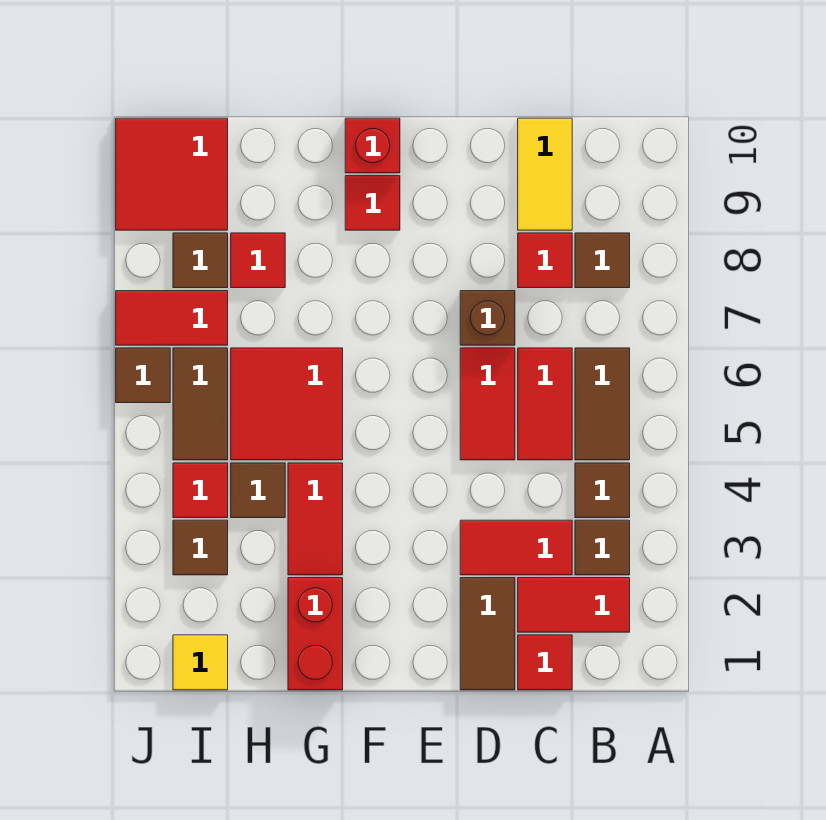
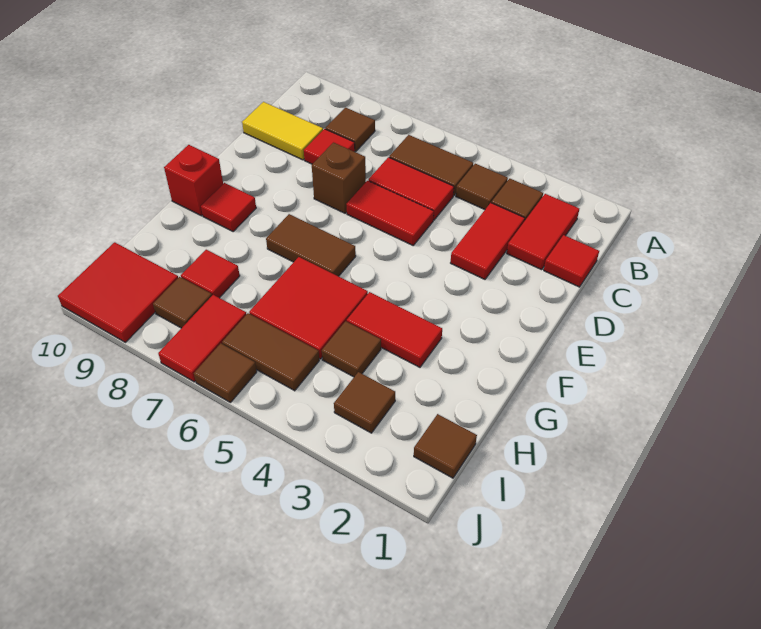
brown 1x2 tile [460,578,515,690] -> brown 1x2 tile moved to [266,214,356,276]
red 1x2 brick [288,578,343,690] -> none
yellow 1x1 tile [173,635,228,690] -> brown 1x1 tile [414,414,477,478]
red 1x1 tile [173,463,228,518] -> none

